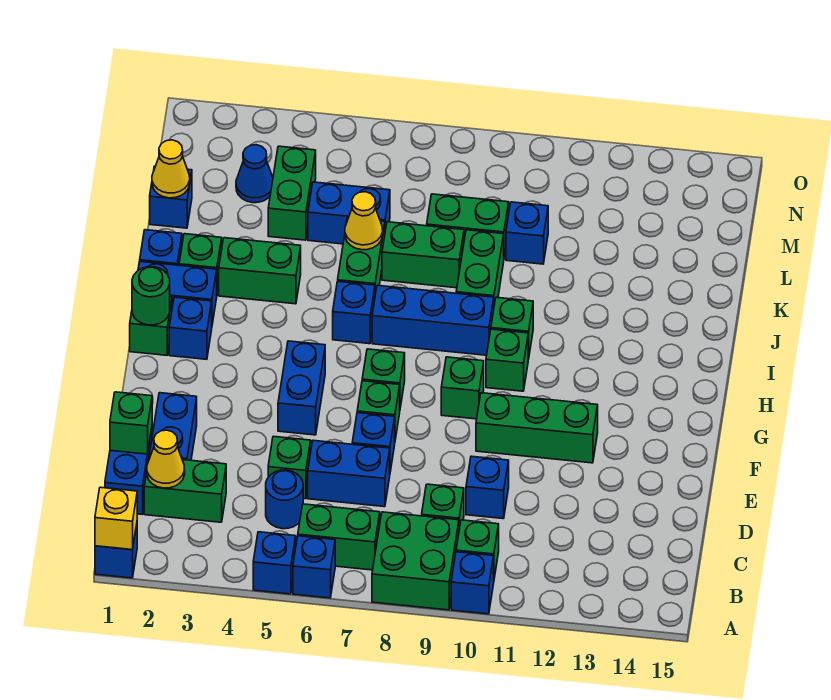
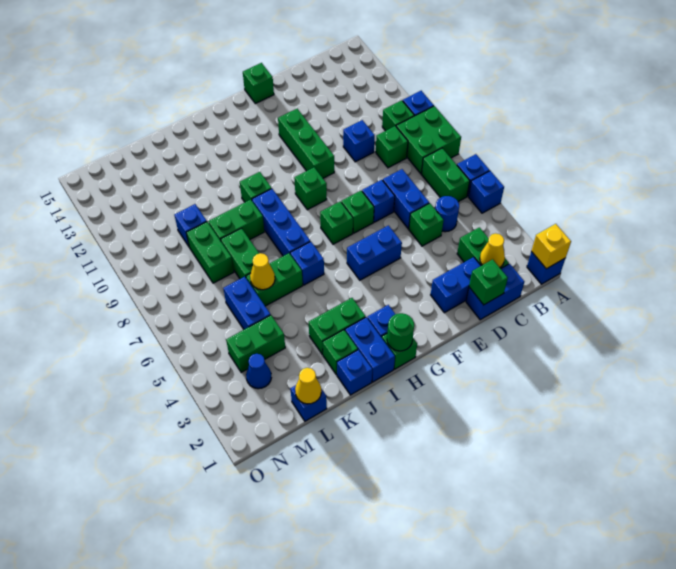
green 1x1 brick [486,329,528,391] -> green 1x1 brick moved to [243,63,274,104]
green 1x2 brick [219,238,301,304] -> green 1x2 brick turned to [309,298,366,354]

